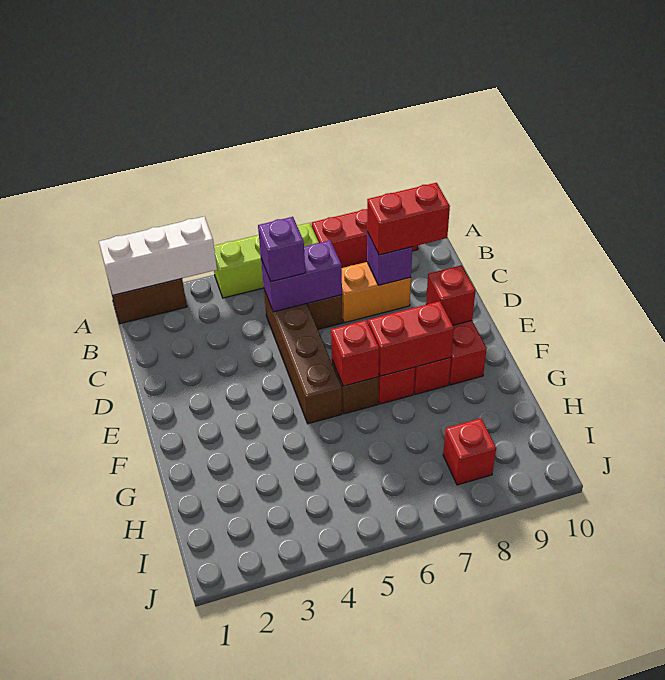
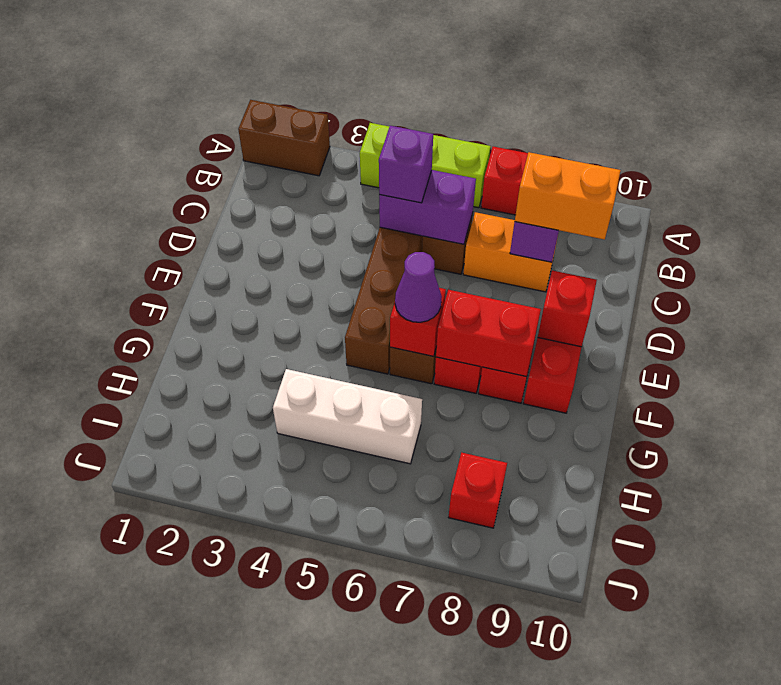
white 1x3 brick [99,217,217,295] -> white 1x3 brick moved to [273,369,422,464]
red 1x2 brick [367,183,450,255] -> orange 1x2 brick [515,152,621,239]
none -> purple 1x1 cone [395,252,442,322]

